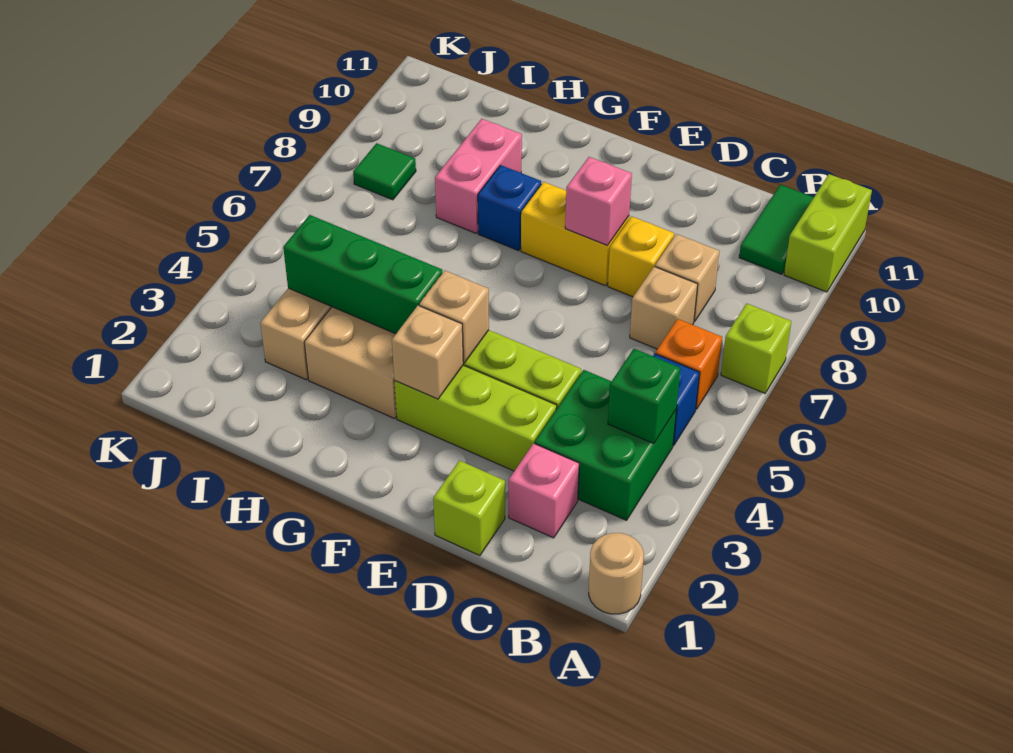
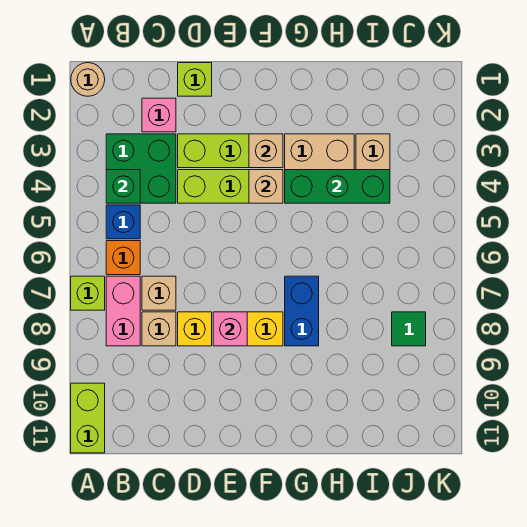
green 1x2 tile [739,185,814,274] -> none
blue 1x1 brick [478,165,541,251] -> blue 1x2 brick [285,276,319,346]
pink 1x2 brick [435,119,522,233] -> pink 1x2 brick moved to [106,276,140,346]

